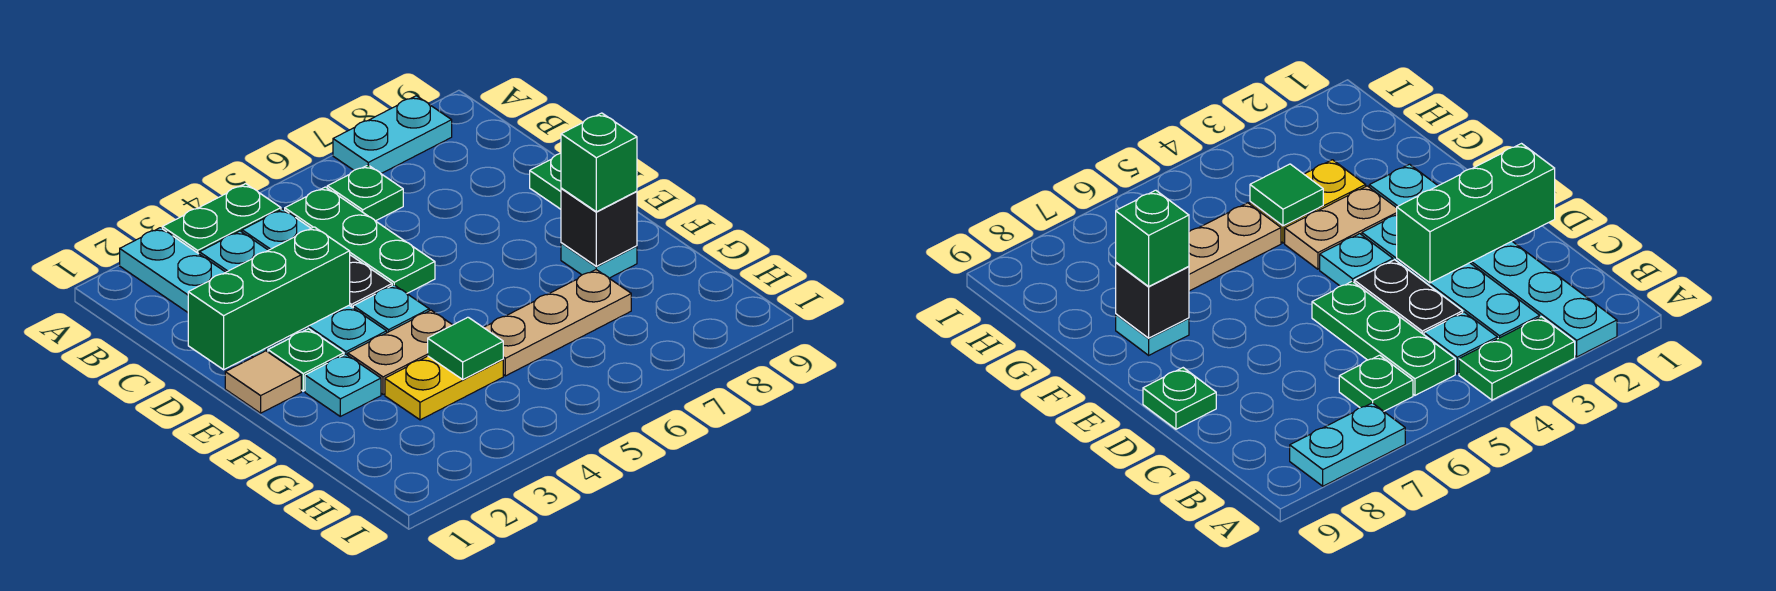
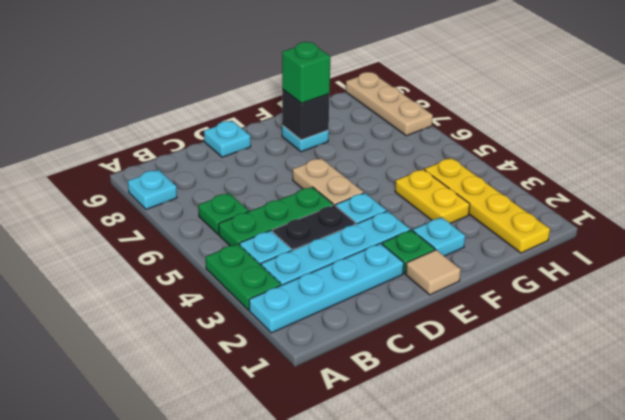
cyan 1x2 plate [333,96,452,173] -> cyan 1x1 plate [128,170,177,210]
green 1x3 brick [188,227,350,370] -> none
green 1x1 plate [530,153,561,209] -> cyan 1x1 plate [204,121,251,157]
tan 1x2 plate [348,310,452,395] -> tan 1x2 plate moved to [293,158,364,206]
green 1x1 tile [428,317,503,379] -> none
tan 1x3 plate [483,270,631,376] -> tan 1x3 plate moved to [346,72,433,136]
none -> yellow 1x4 plate [425,158,550,253]

